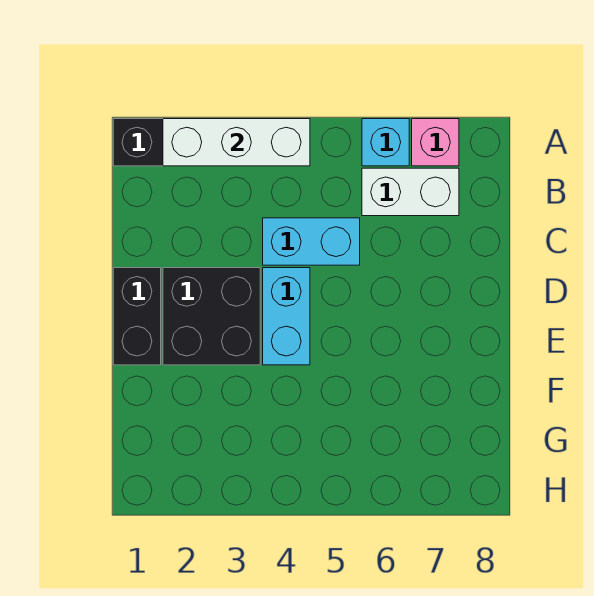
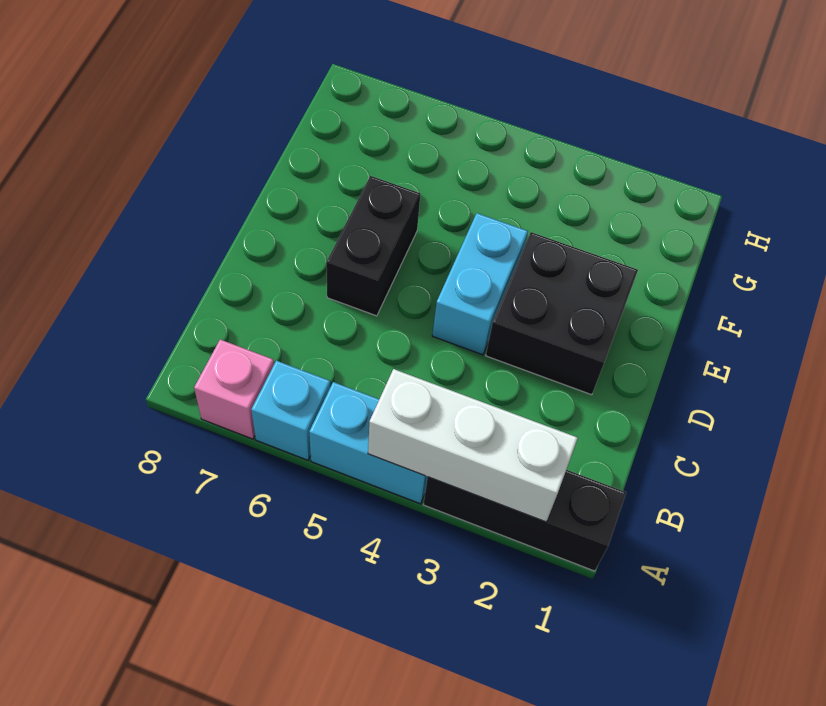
white 1x2 brick [362,168,459,216] -> none
cyan 1x2 brick [263,218,360,265] -> cyan 1x2 brick moved to [309,382,428,504]
black 1x2 brick [113,268,161,365] -> black 1x2 brick moved to [326,176,420,316]

